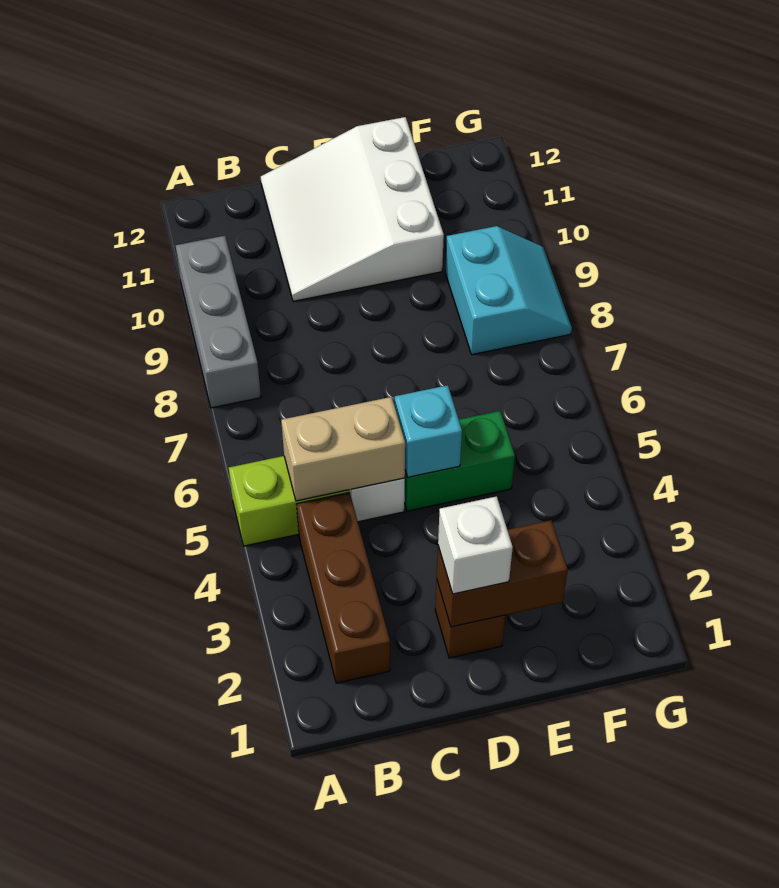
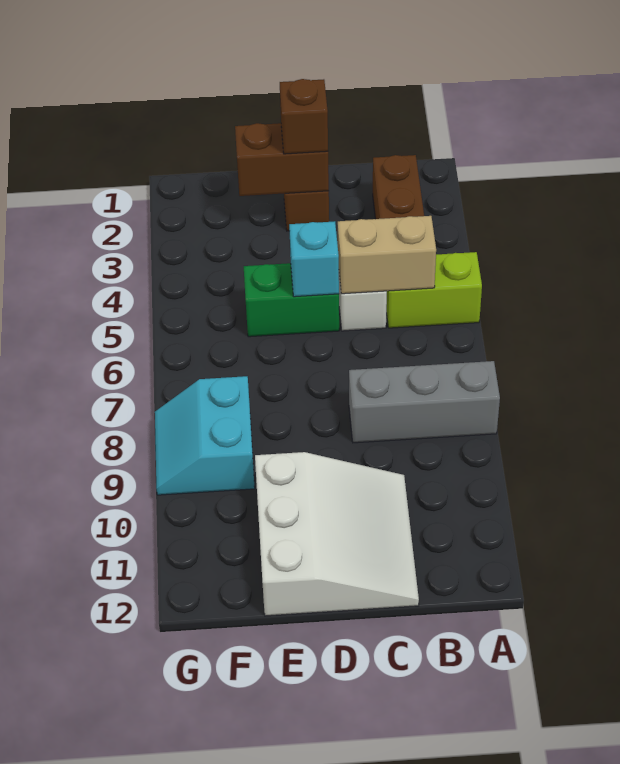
grey 1x3 brick [176,236,261,408] -> grey 1x3 brick turned to [349,361,500,443]
white 1x1 brick [438,496,513,594] -> brown 1x1 brick [280,79,328,154]

